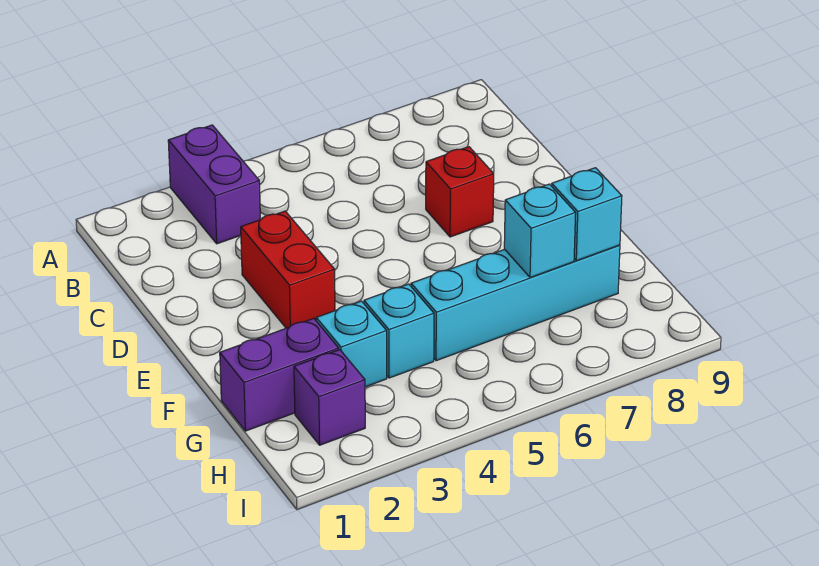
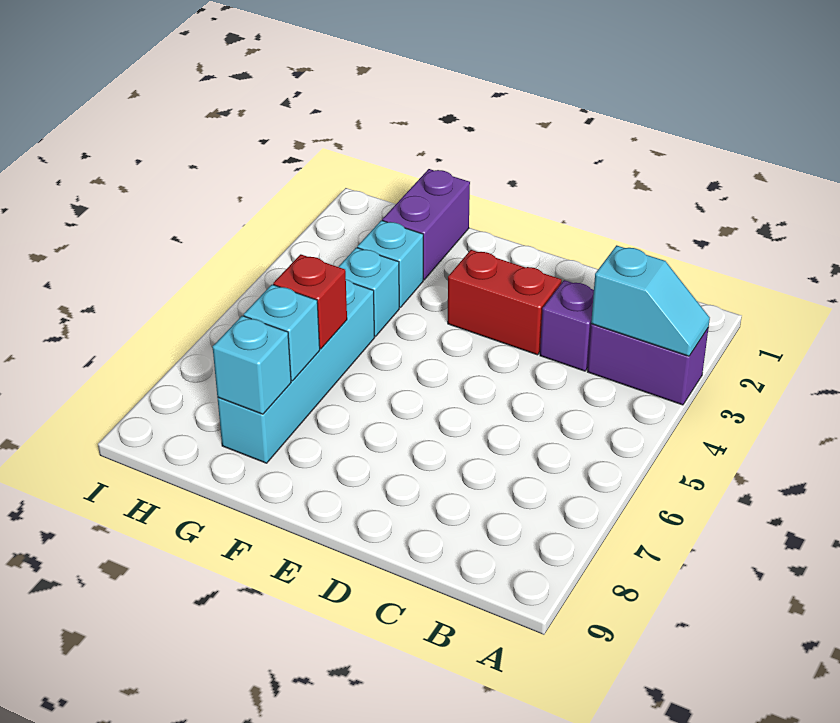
none -> cyan 1x2 slope [591,245,710,356]
red 1x1 brick [426,147,494,237] -> red 1x1 brick moved to [273,254,347,349]
purple 1x1 brick [294,350,365,445] -> purple 1x1 brick moved to [540,280,594,371]

